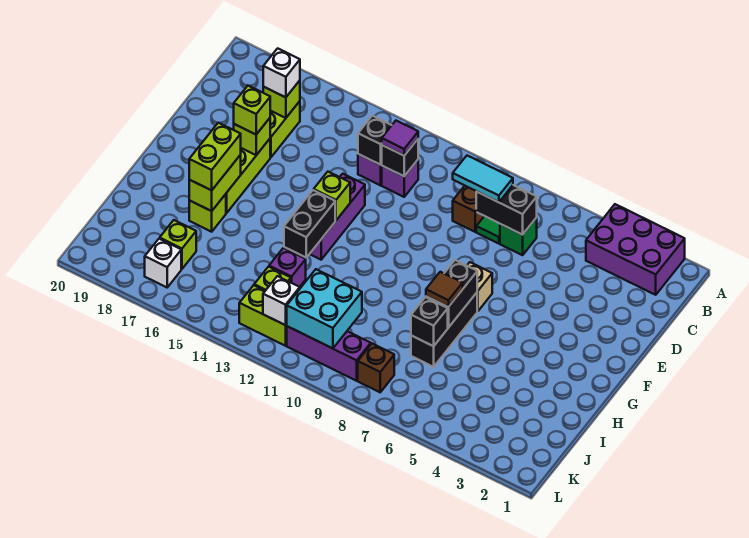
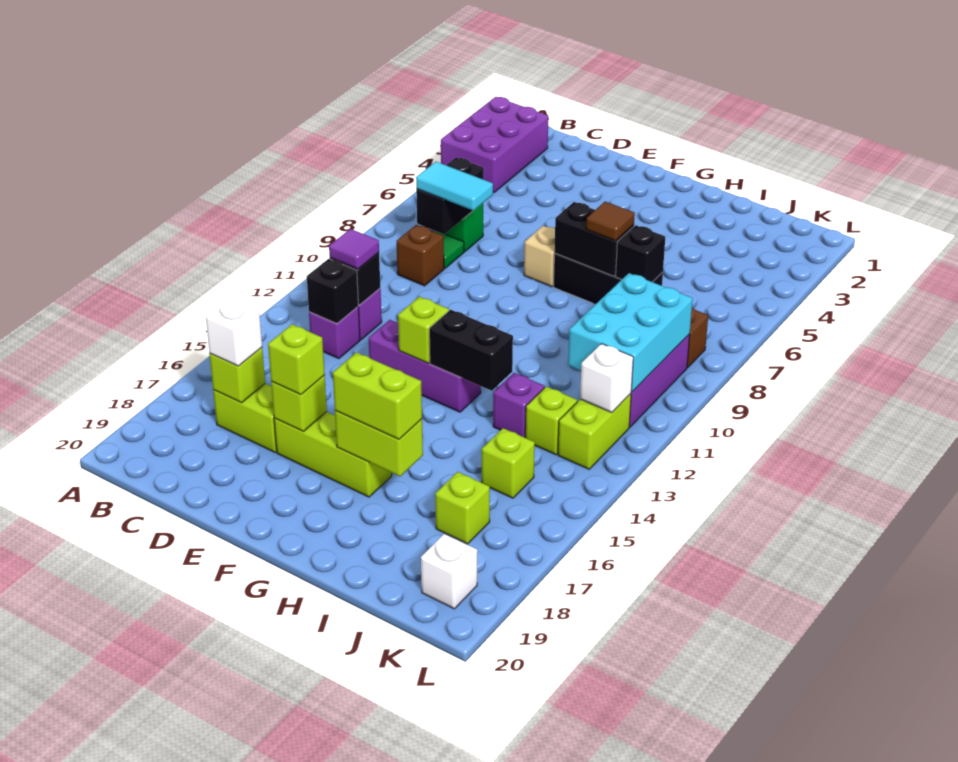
cyan 1x2 tile [453,156,513,202] -> cyan 1x2 tile turned to [416,162,493,211]
lime 1x1 brick [189,194,226,232] -> lime 1x1 brick moved to [482,428,535,498]
cyan 2x2 brick [286,269,362,349] -> cyan 2x3 brick [568,273,693,392]
white 1x1 brick [145,239,181,287] -> white 1x1 brick moved to [421,534,477,609]

